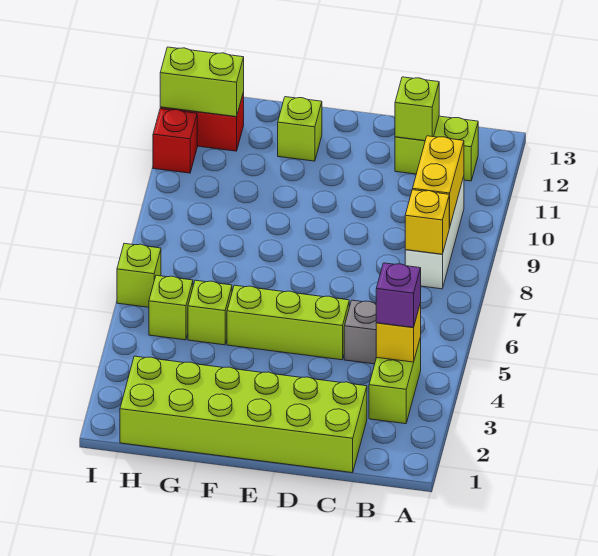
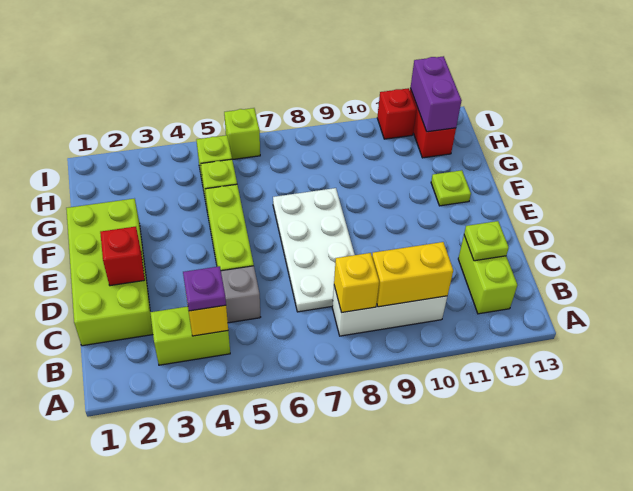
purple 1x1 brick [376,263,421,328] -> purple 1x1 plate [183,266,226,311]
lime 2x6 brick [120,356,367,473] -> lime 2x4 brick [66,199,153,346]
none -> white 2x4 plate [273,188,355,312]
lime 1x1 brick [395,77,439,141] -> lime 1x1 plate [464,221,509,261]
none -> red 1x1 brick [100,227,145,286]
lime 1x1 brick [278,97,322,161] -> lime 1x1 plate [431,170,471,206]
lime 1x2 brick [160,47,244,117] -> purple 1x2 brick [410,56,462,132]

